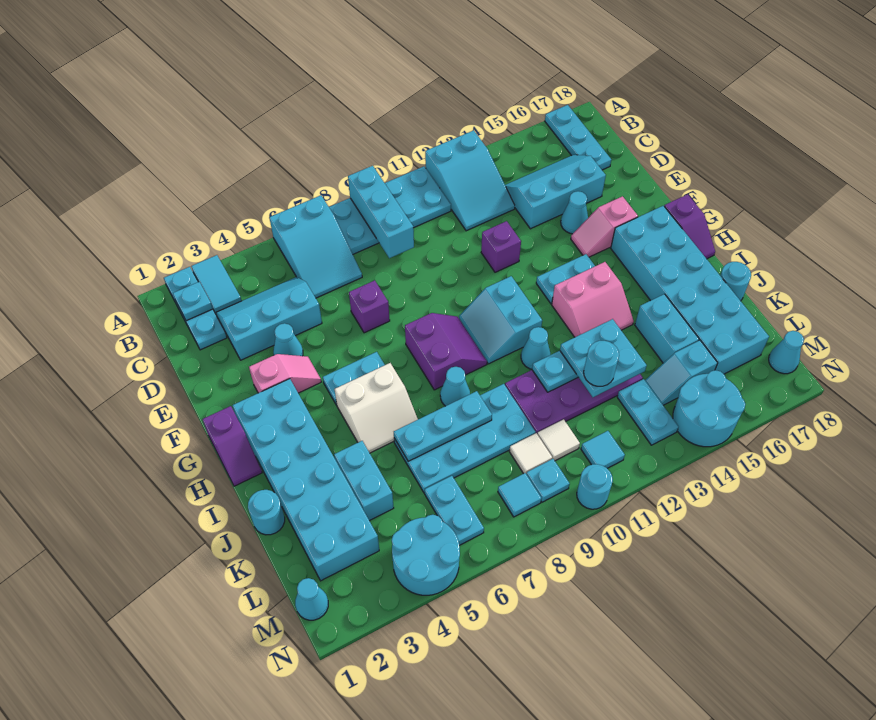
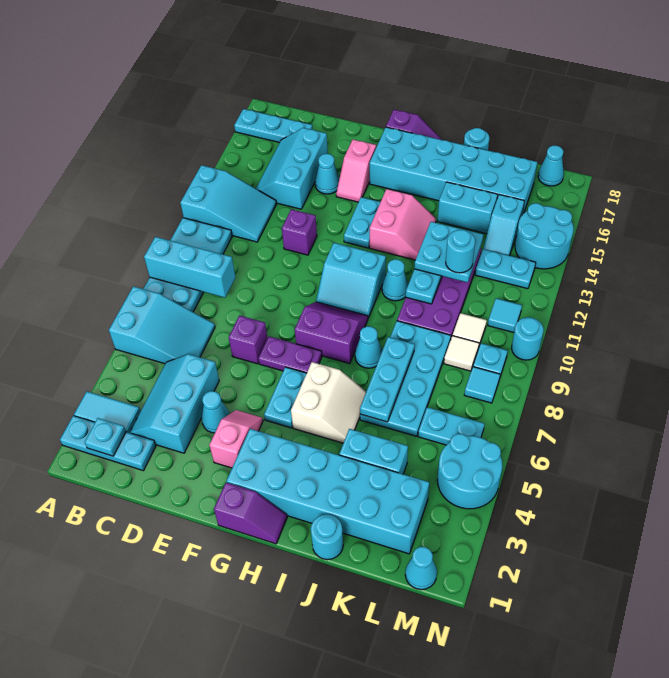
none -> purple 1x2 plate [258,336,322,373]

